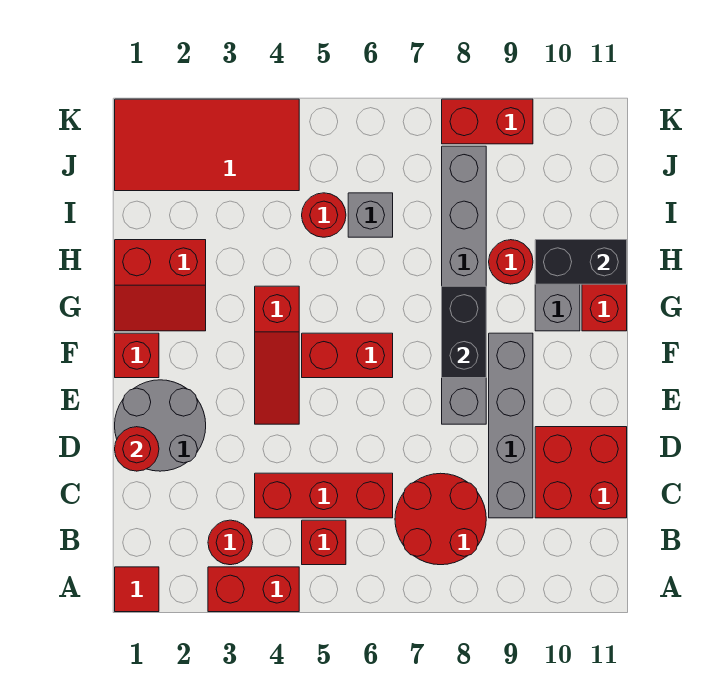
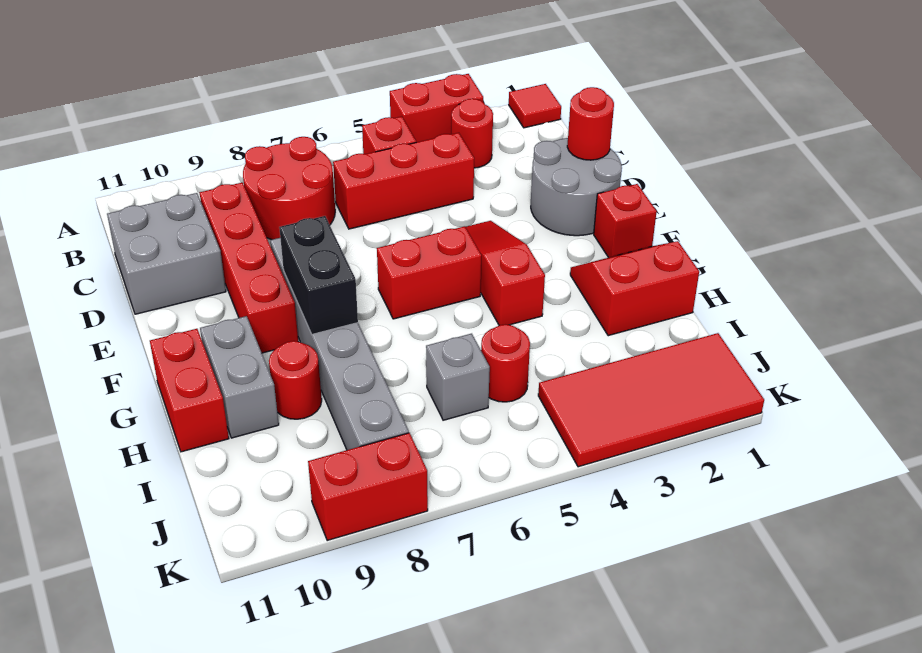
grey 1x4 brick [489,333,533,518] -> red 1x4 brick [200,183,298,353]
red 2x2 brick [535,427,627,518] -> grey 2x2 brick [107,193,226,314]
black 1x2 brick [535,240,627,284] -> none

